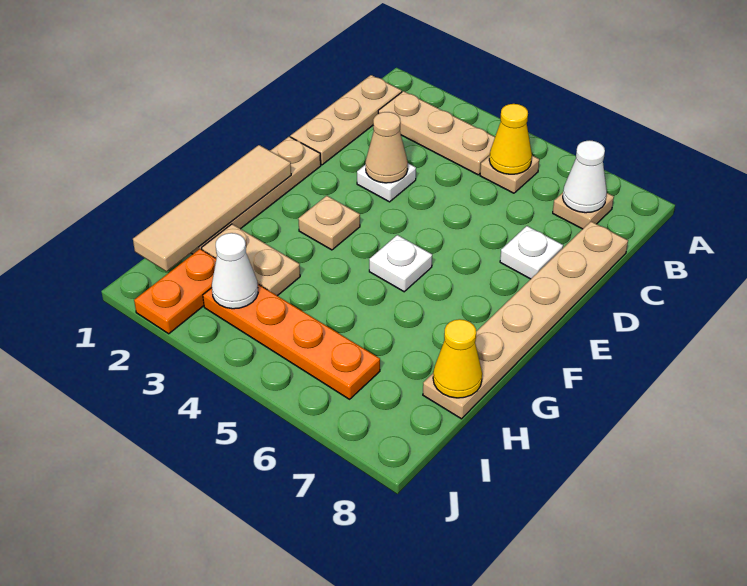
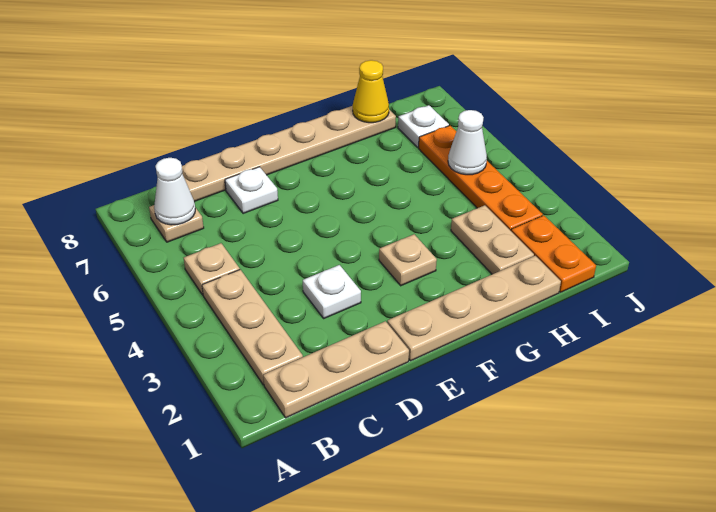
yellow 1x1 cone [489,104,532,174] -> none
tan 1x1 cone [365,112,408,183] -> none
tan 1x4 tile [133,145,291,271] -> none
white 1x1 plate [369,235,432,292] -> white 1x1 plate moved to [398,105,449,147]
orange 1x2 plate [134,249,216,334] -> orange 1x2 plate turned to [511,215,596,292]
white 1x1 cone [212,233,258,309] -> white 1x1 cone moved to [448,110,487,175]

